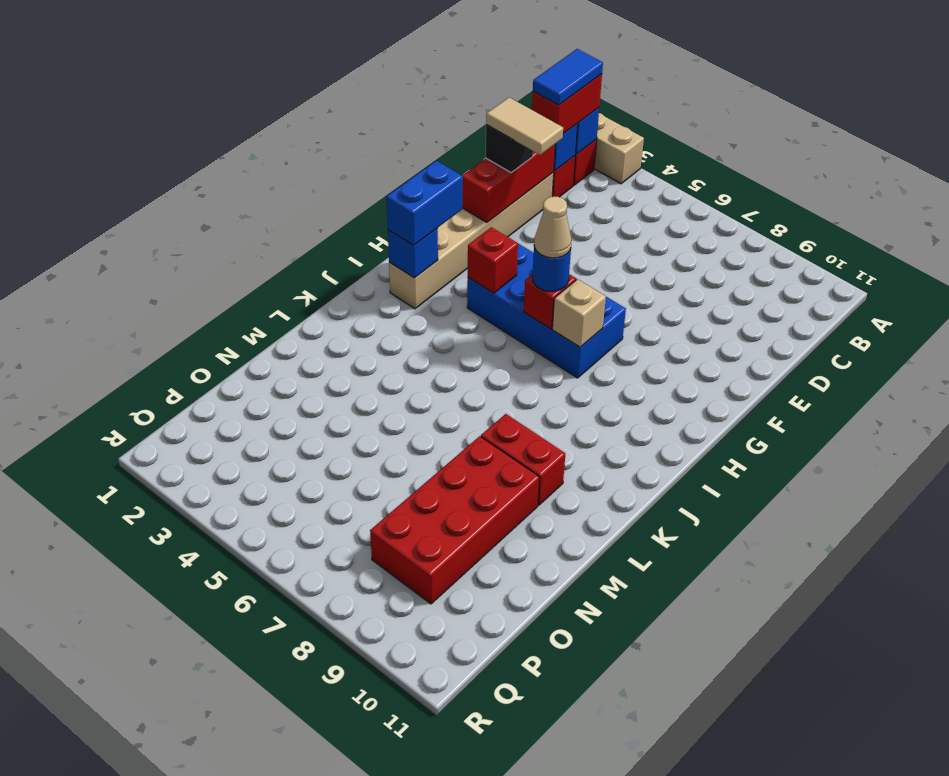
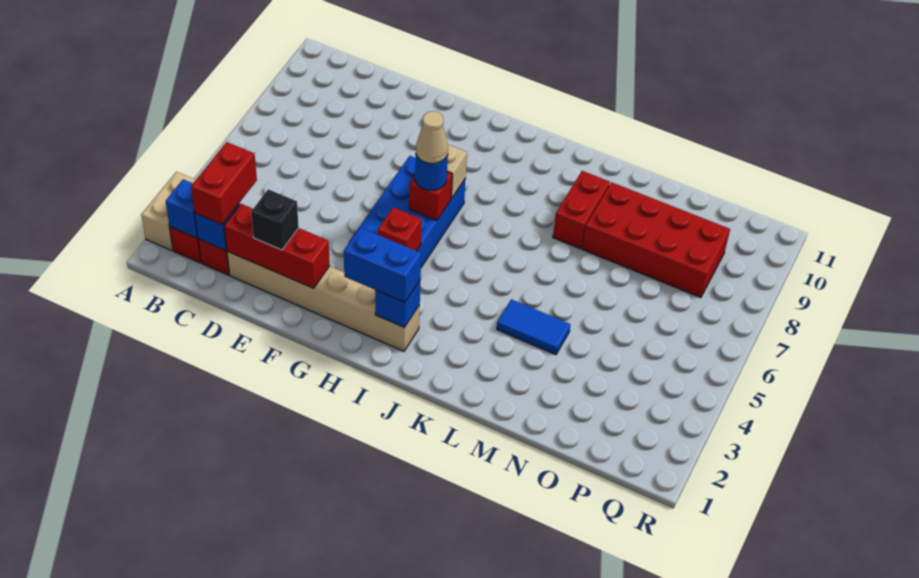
red 1x2 brick [532,74,602,134] -> red 1x2 brick turned to [191,142,257,225]
blue 1x2 tile [533,49,603,105] -> blue 1x2 tile moved to [497,299,570,355]
tan 1x2 tile [486,98,563,155] -> none

